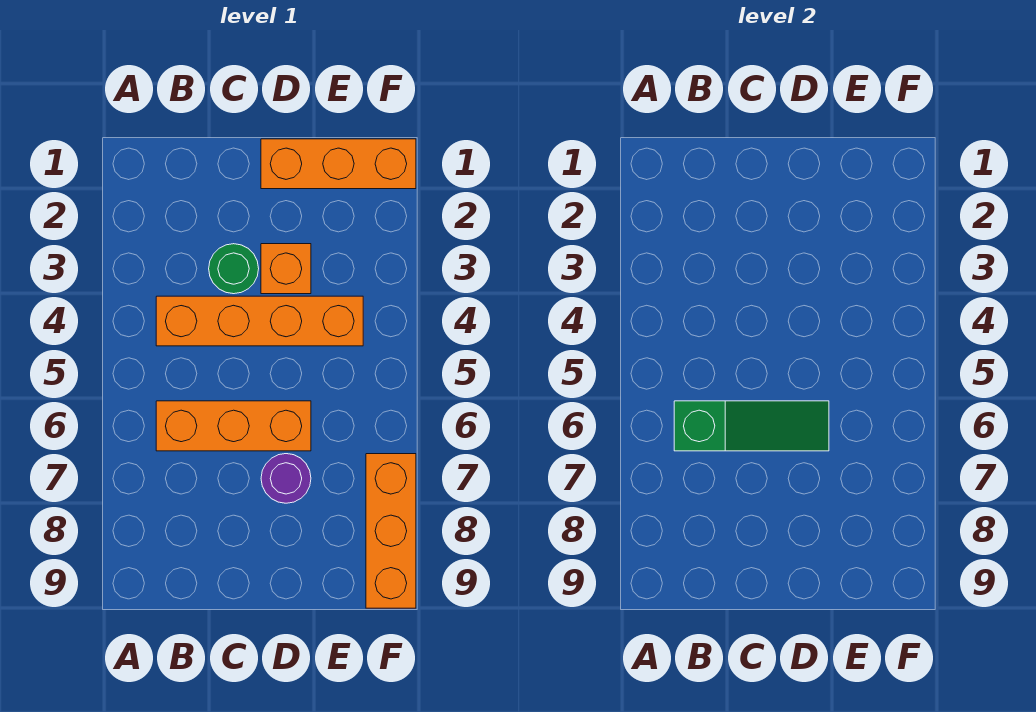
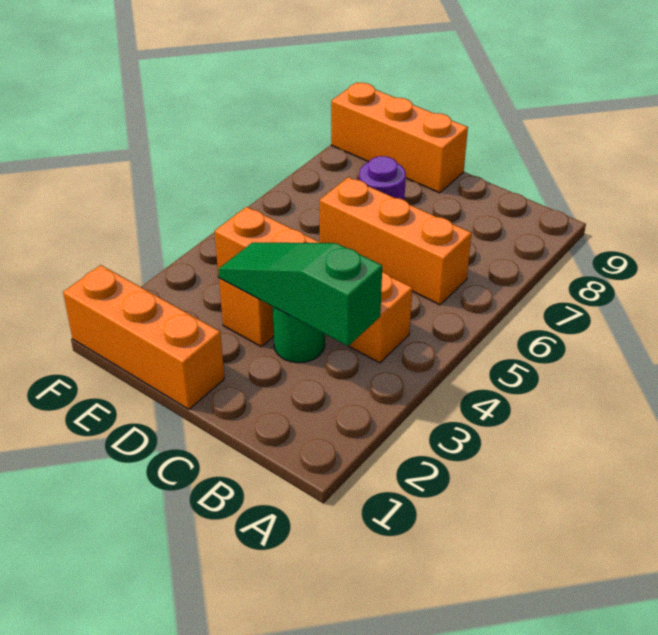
green 1x3 slope [674,401,829,451] -> green 1x3 slope moved to [218,243,382,346]
orange 1x3 brick [366,454,416,608] -> orange 1x3 brick turned to [331,82,468,193]

